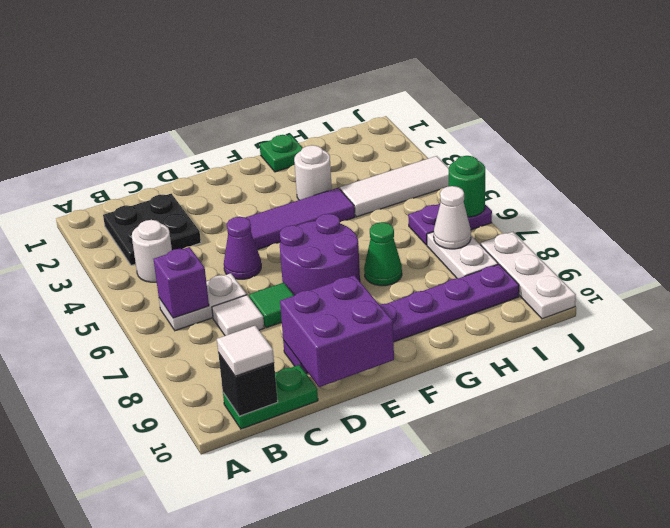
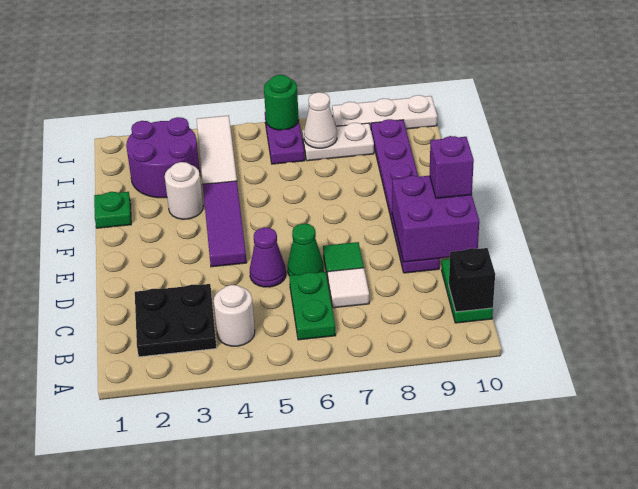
white 1x2 plate [159,273,247,331] -> green 1x2 plate [289,272,336,340]
purple 1x1 brick [153,247,209,318] -> purple 1x1 brick moved to [430,136,474,198]
white 1x1 tile [217,326,274,376] -> none
purple 2x2 round brick [280,214,360,296] -> purple 2x2 round brick moved to [126,117,200,198]
green 1x1 cone [364,222,402,286] -> green 1x1 cone moved to [288,224,324,276]

